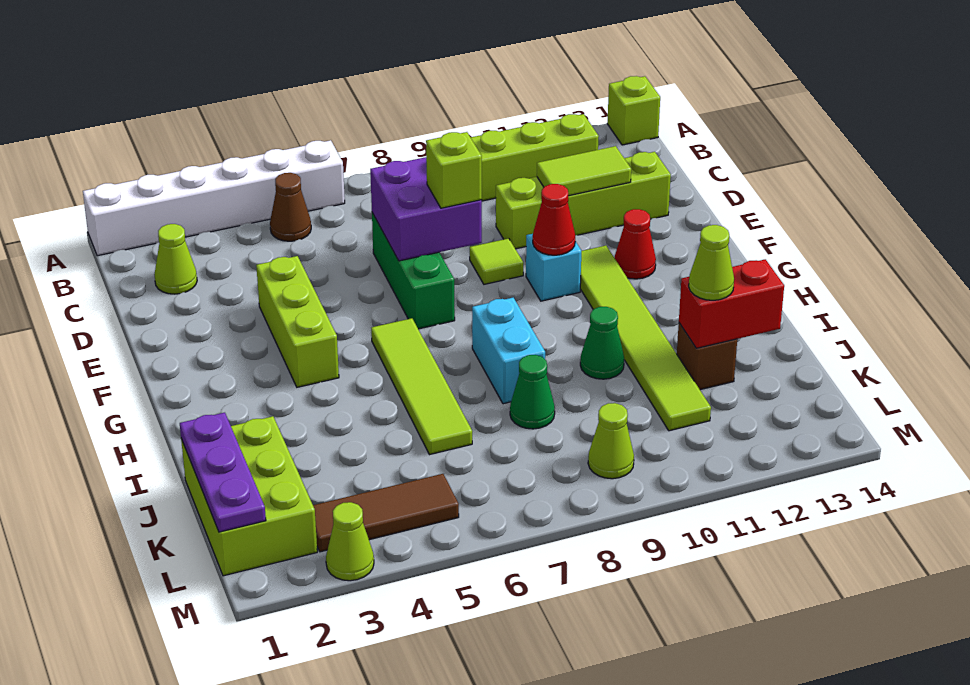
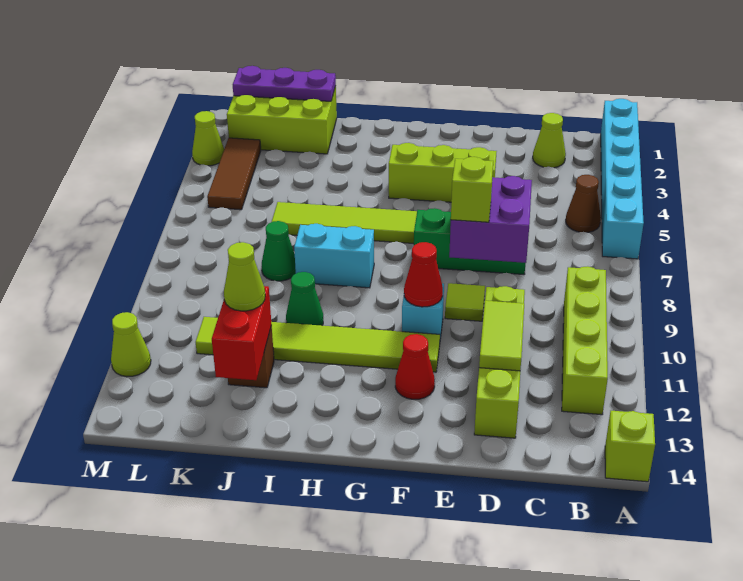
white 1x6 brick [83,140,345,256] -> cyan 1x6 brick [601,99,644,259]
lime 1x1 cone [588,403,634,479] -> lime 1x1 cone moved to [111,312,151,377]

